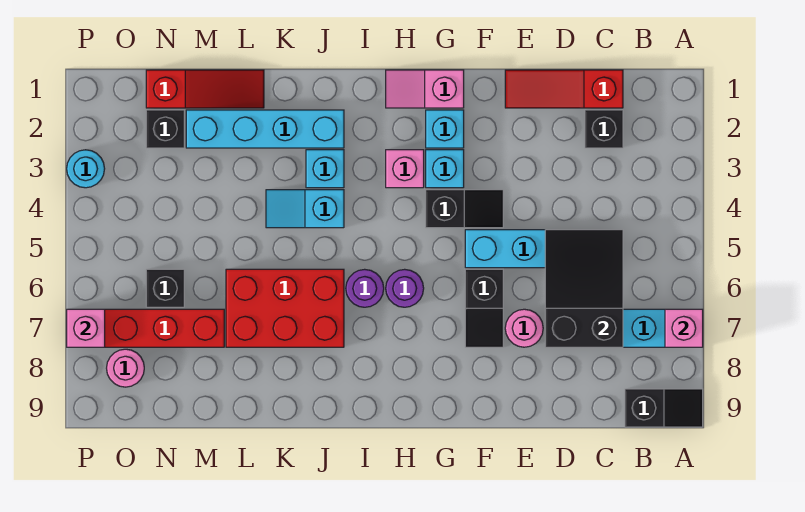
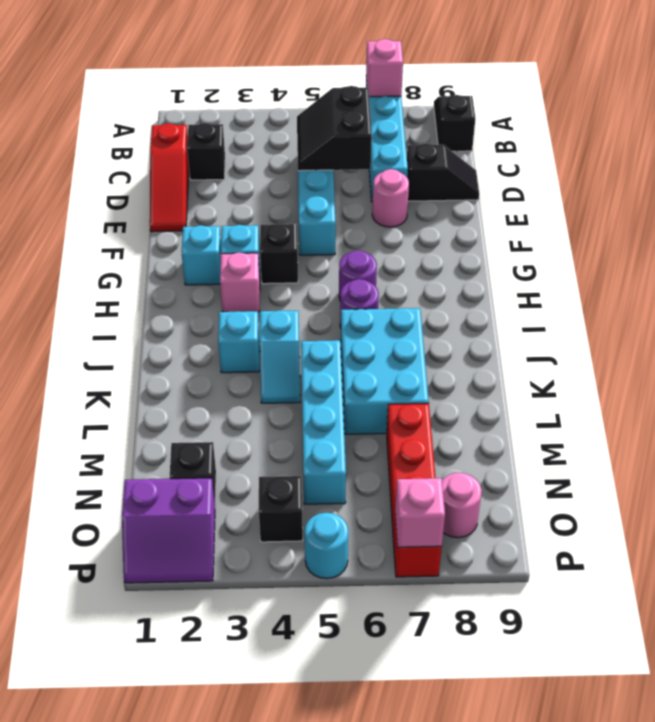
black 2x3 slope [545,230,623,347] -> black 2x2 slope [297,86,372,171]
black 1x2 slope [465,269,503,347] -> black 1x2 slope moved to [407,143,479,201]
pink 1x2 slope [386,70,464,108] -> none
cyan 1x4 brick [186,110,344,148] -> cyan 1x4 brick moved to [301,340,346,504]
red 2x3 brick [226,269,344,347] -> cyan 2x3 brick [341,308,429,434]
red 1x3 slope [146,70,264,108] -> none
black 1x1 brick [146,269,184,307] -> black 1x1 brick moved to [259,476,303,542]
none -> purple 2x2 slope [122,478,215,583]
cyan 1x1 round brick [67,150,105,188] -> cyan 1x1 round brick moved to [305,513,348,579]

